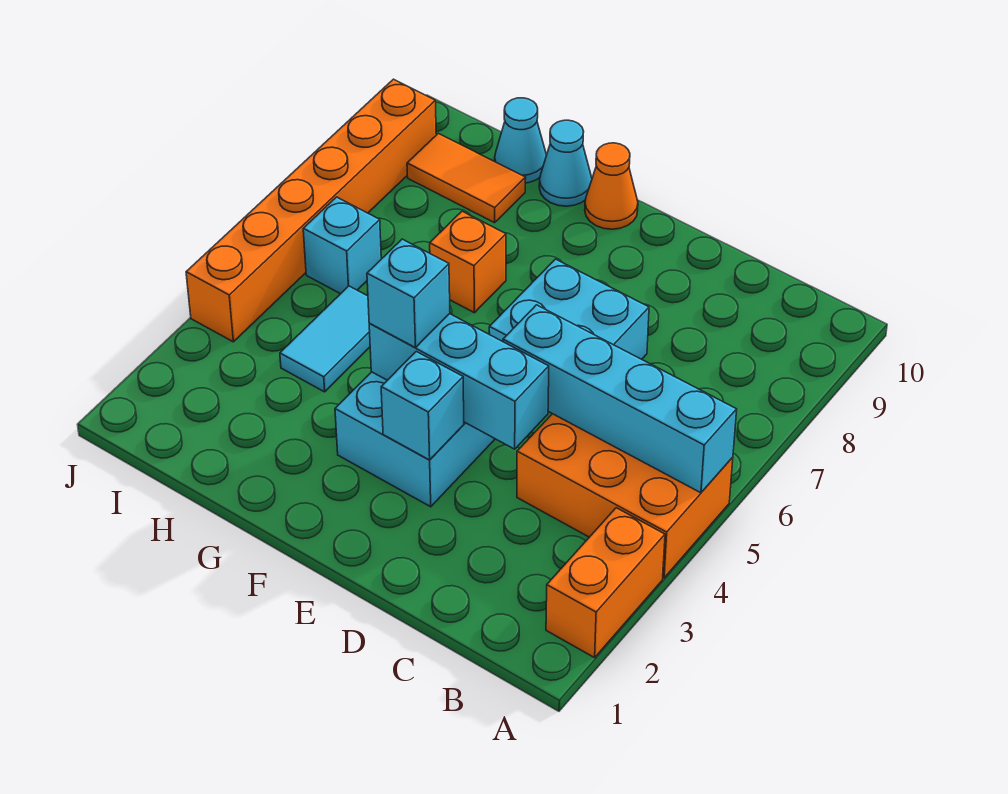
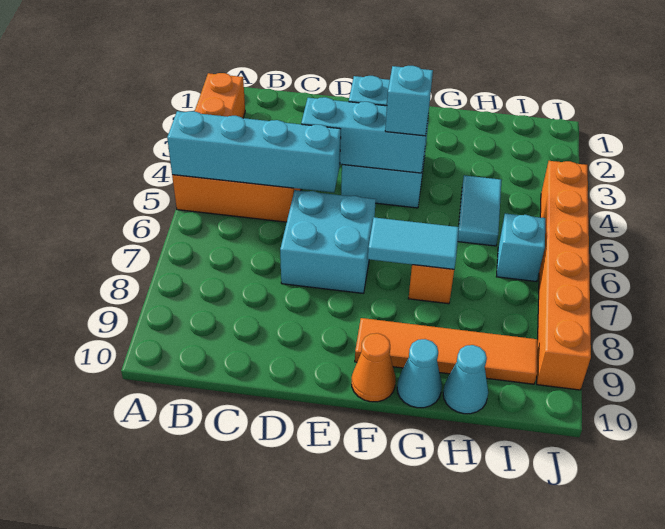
none -> cyan 1x2 tile [368,217,459,269]
orange 1x2 tile [407,133,526,223] -> orange 1x4 tile [355,318,538,384]

